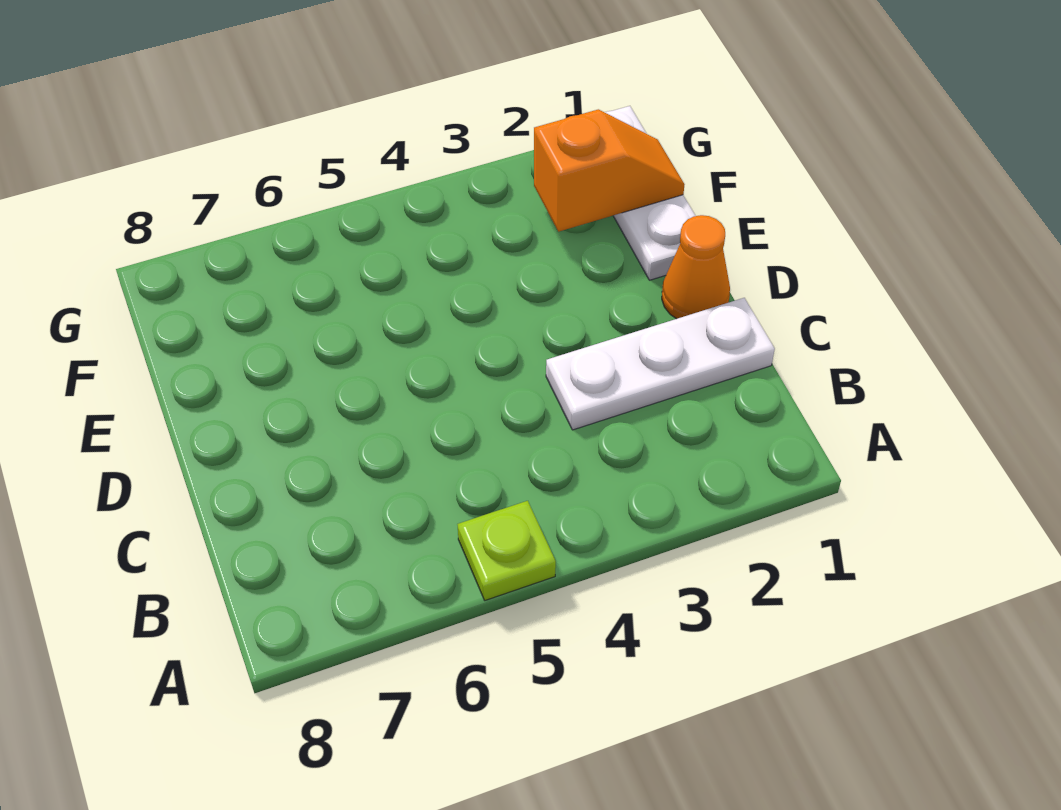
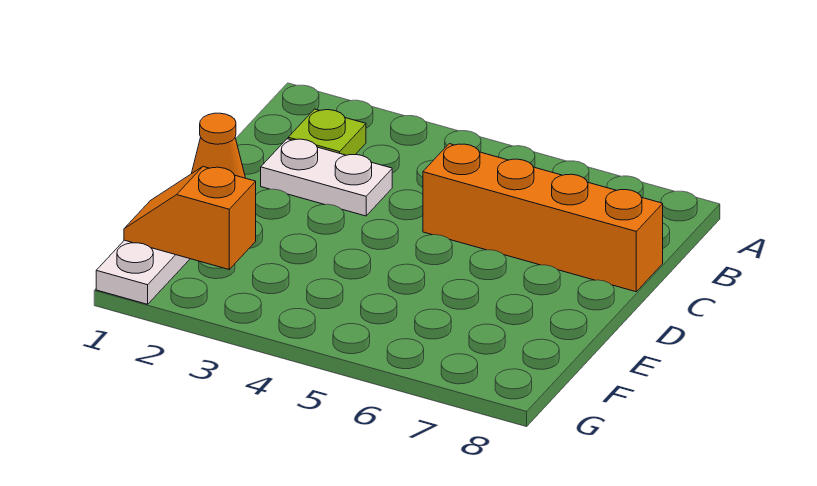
lime 1x1 plate [457,501,556,600] -> lime 1x1 plate moved to [288,109,366,155]
white 1x3 plate [546,298,775,430] -> white 1x2 plate [261,139,392,216]
none -> orange 1x4 brick [423,144,663,292]

